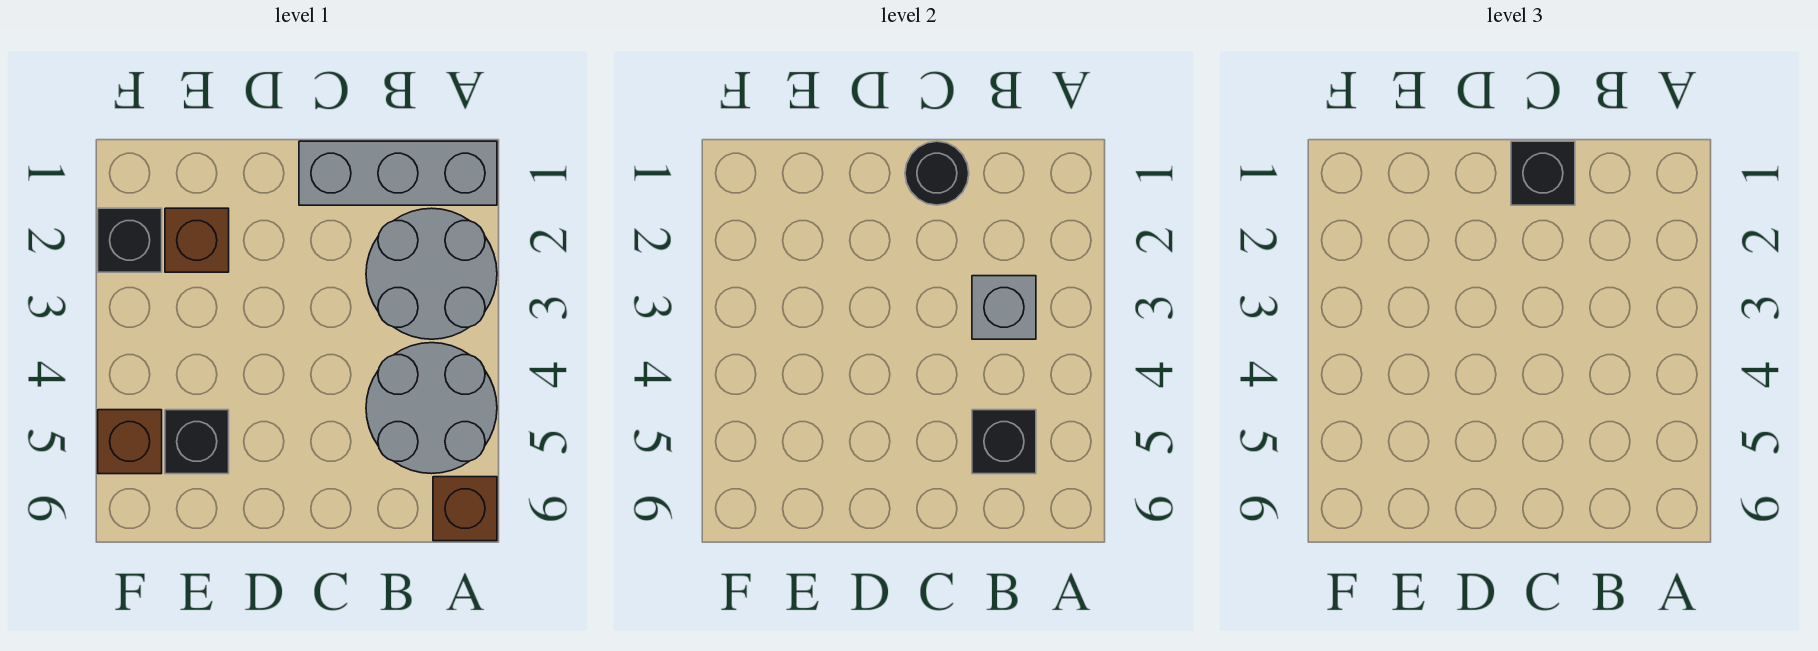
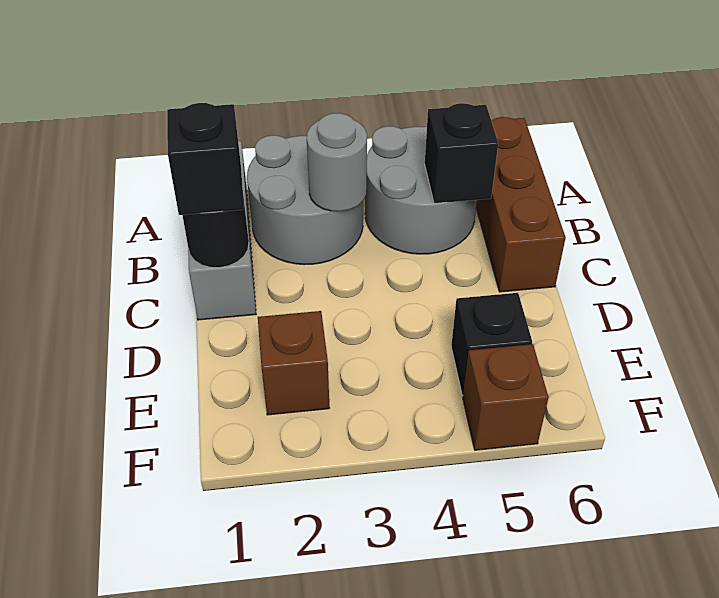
brown 1x1 brick [433,477,497,541] -> brown 1x3 brick [476,117,566,292]
grey 1x1 brick [972,276,1036,339] -> grey 1x1 round brick [307,113,367,211]
black 1x1 brick [98,208,162,272] -> none

